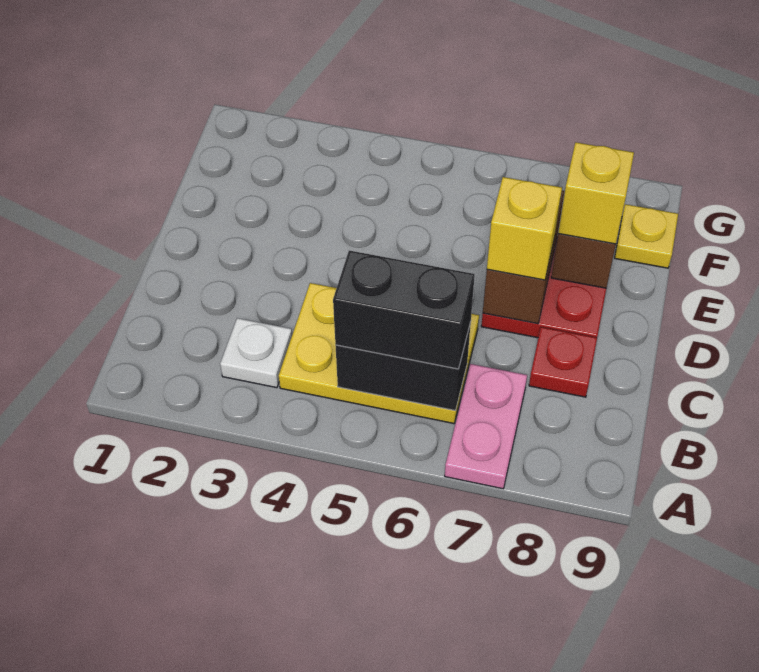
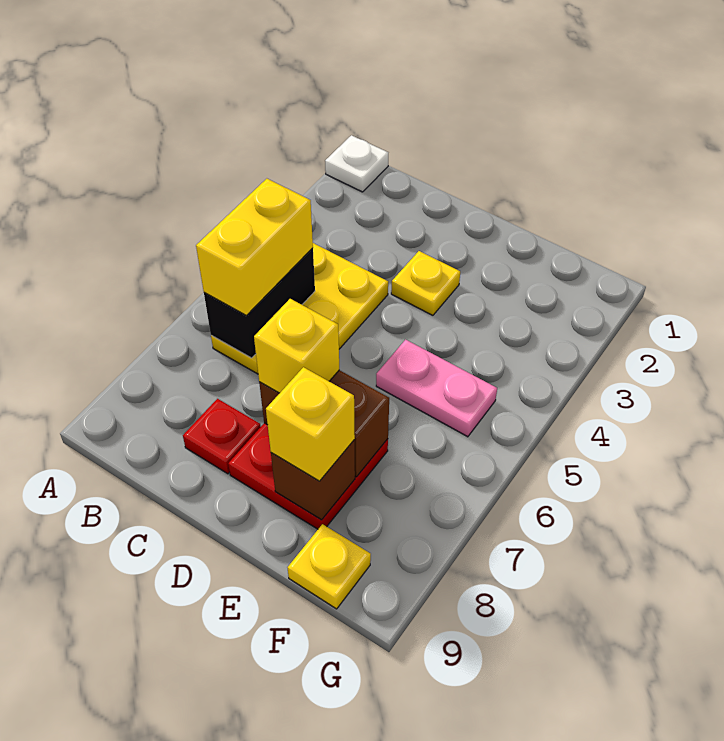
pink 1x2 plate [445,364,527,489] -> pink 1x2 plate moved to [376,340,497,437]
white 1x1 plate [220,318,292,388] -> white 1x1 plate moved to [325,135,388,192]
black 1x2 brick [333,250,475,369] -> yellow 1x2 brick [196,179,313,315]
none -> yellow 1x1 plate [391,251,460,315]

